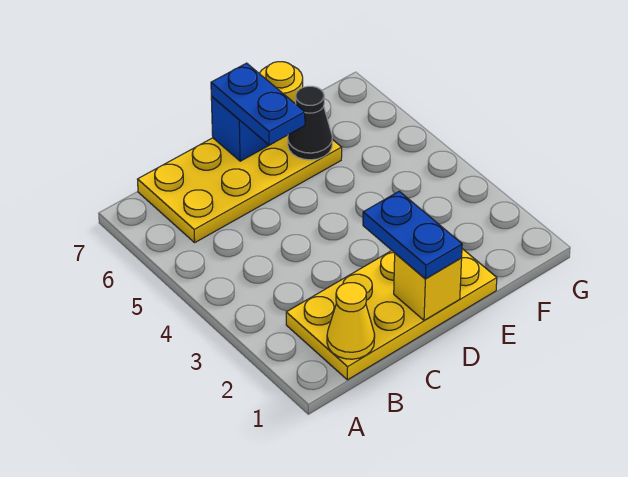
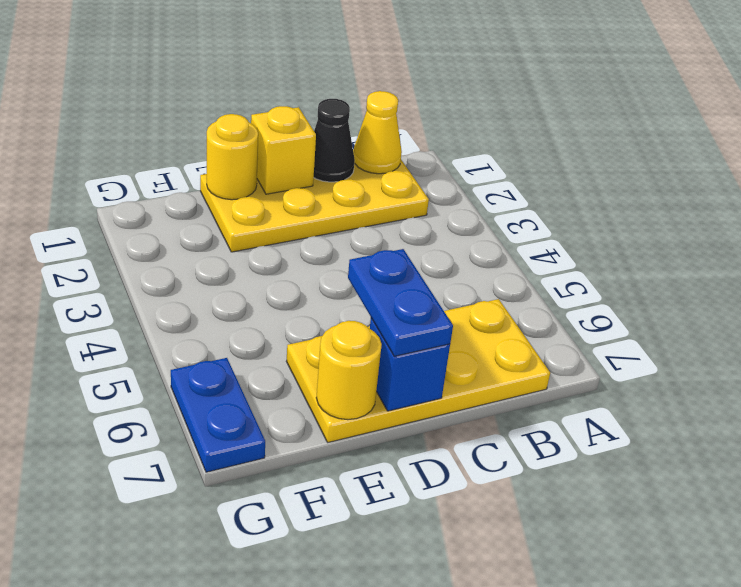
blue 1x2 plate [363,191,462,279] -> blue 1x2 plate moved to [171,358,265,472]
none -> yellow 1x1 round brick [207,114,258,200]
black 1x1 cone [288,86,332,160] -> black 1x1 cone moved to [314,99,355,182]

